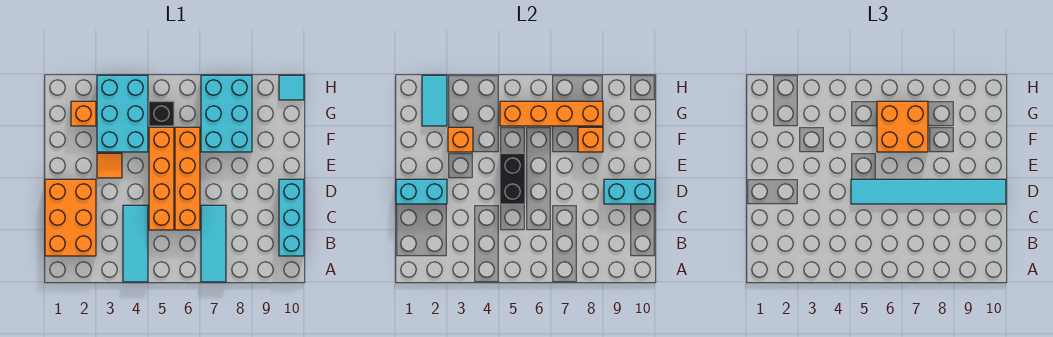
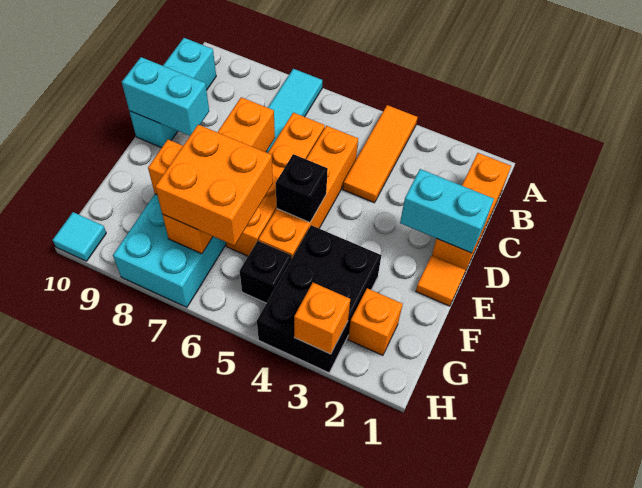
cyan 1x3 tile [123,205,148,282] -> orange 1x3 tile [343,105,417,203]
orange 2x3 brick [45,179,96,256] -> orange 1x3 brick [432,153,511,270]
black 1x2 brick [500,153,525,204] -> black 1x1 brick [276,154,328,222]
cyan 1x6 tile [851,179,1006,204] -> none
orange 1x1 tile [97,153,122,178] -> orange 1x1 tile moved to [416,256,466,306]
cyan 2x3 brick [97,75,148,152] -> black 2x3 brick [257,225,381,373]
orange 1x1 brick [448,127,473,152] -> orange 1x1 brick moved to [294,282,350,354]
cyan 1x2 tile [422,75,447,126] -> none
orange 1x4 brick [500,101,603,126] -> orange 1x4 brick turned to [162,97,275,254]

